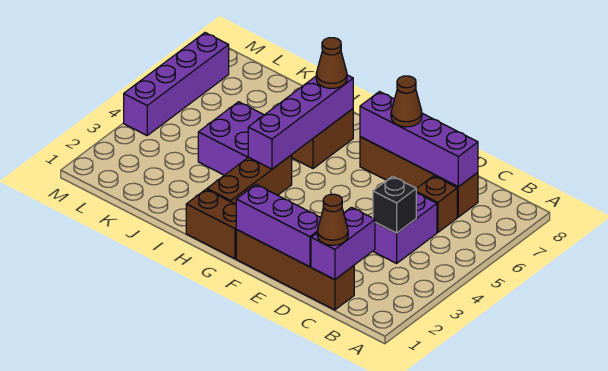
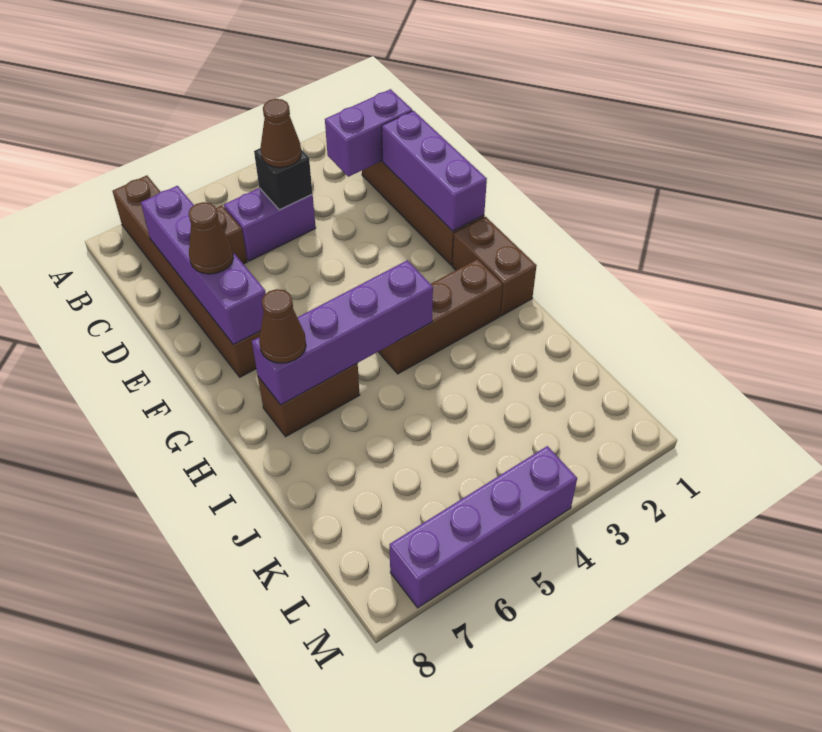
brown 1x1 cone [317,194,348,245] -> brown 1x1 cone moved to [261,99,301,168]
brown 1x4 brick [360,137,478,217] -> brown 1x6 brick [113,175,260,377]
purple 2x2 brick [198,102,264,175] -> none

